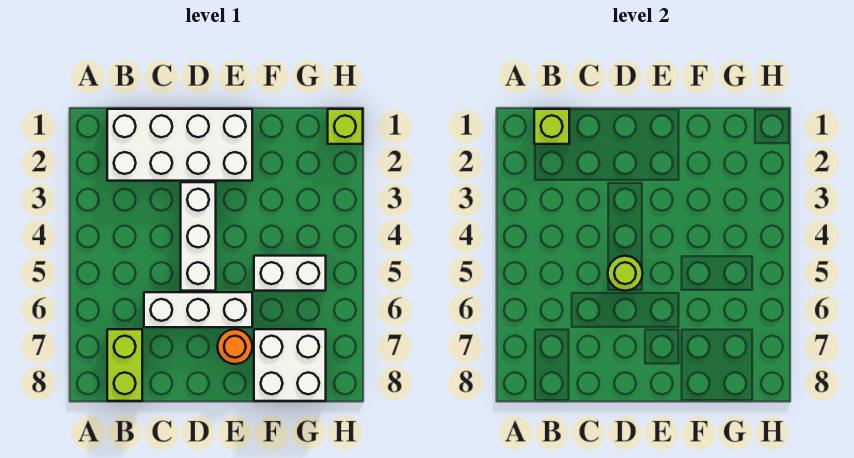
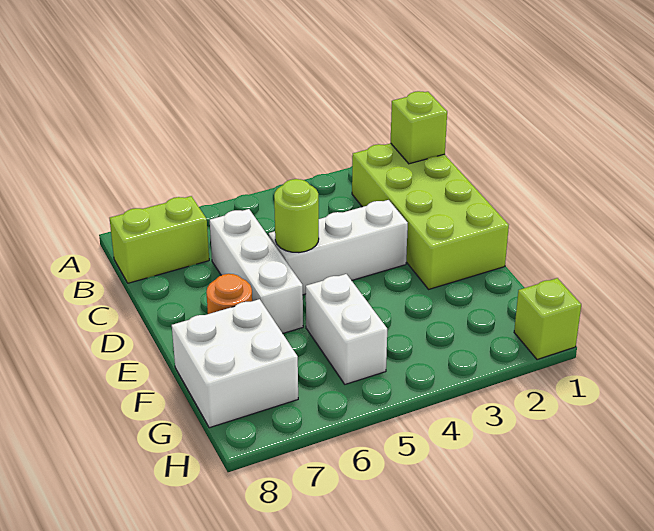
white 2x4 brick [107,109,252,181] -> lime 2x4 brick [352,143,509,289]

